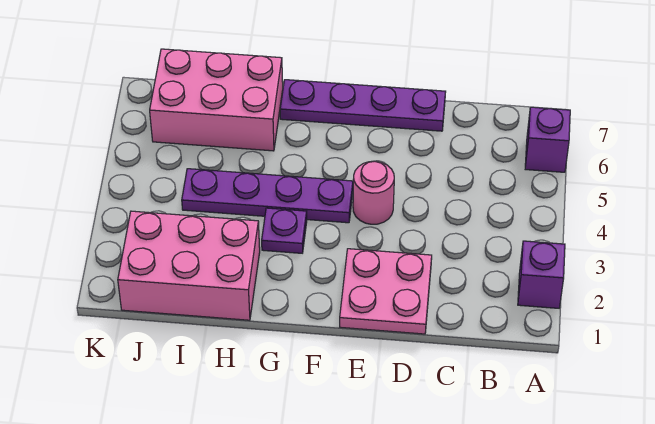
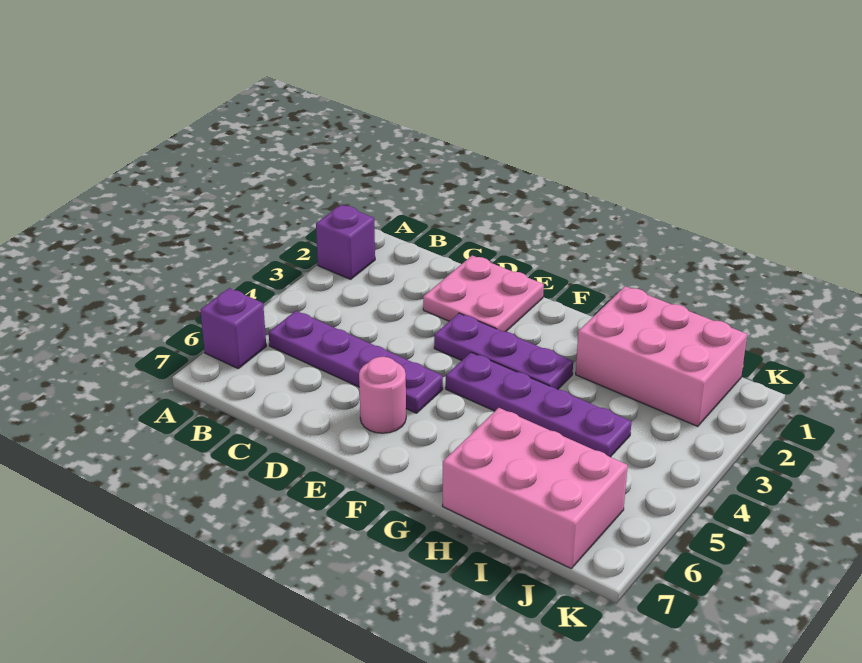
purple 1x4 plate [280,80,446,131] -> purple 1x4 plate moved to [269,311,443,413]
pink 1x1 round brick [353,161,394,224] -> pink 1x1 round brick moved to [359,357,406,433]
purple 1x1 plate [262,208,307,253] -> purple 1x3 plate [434,313,573,390]

